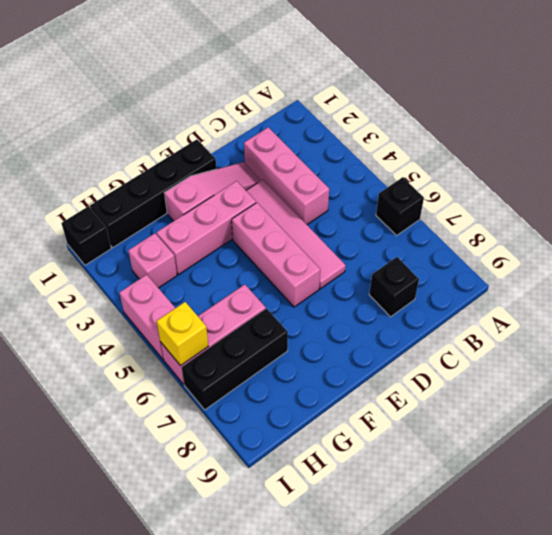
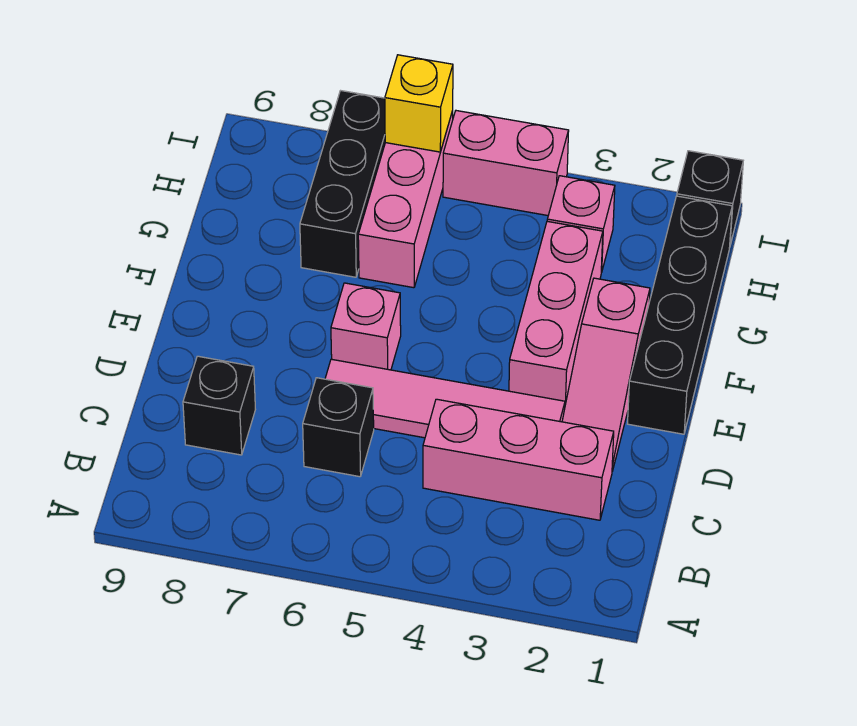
black 1x1 brick [376,177,424,235] -> black 1x1 brick moved to [303,378,374,477]
pink 1x3 brick [232,203,320,307] -> pink 1x1 brick [331,283,401,370]

